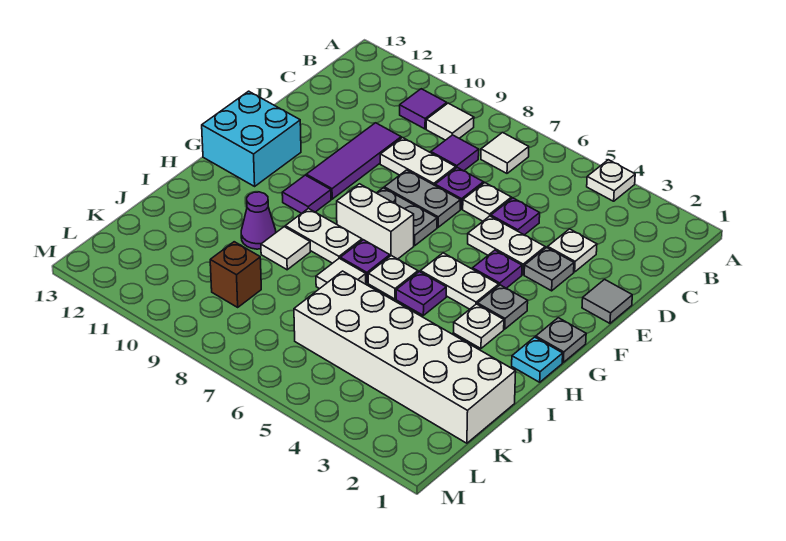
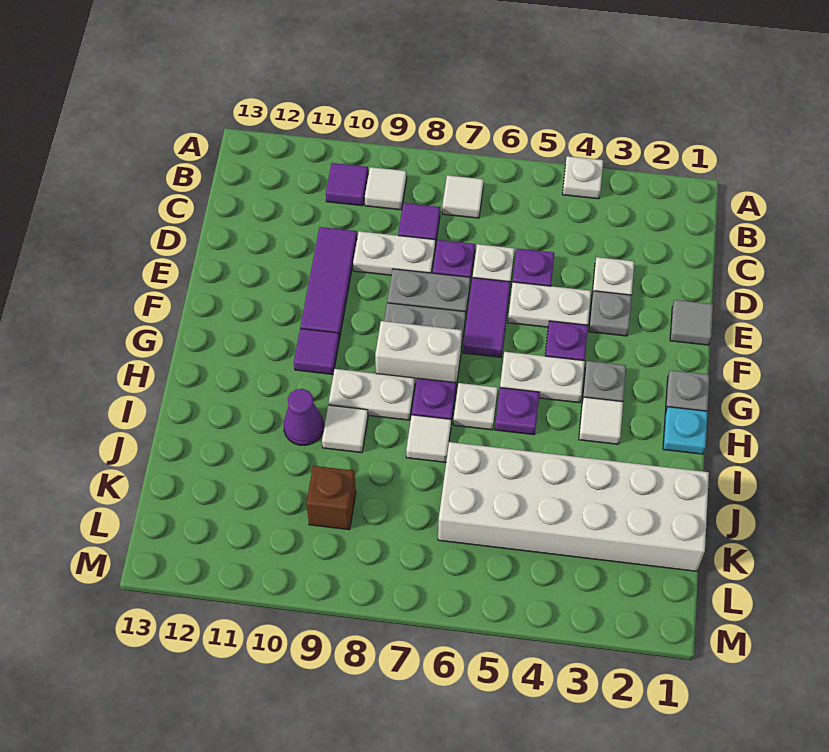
none -> purple 1x2 tile [463,278,511,357]
cyan 2x2 brick [202,91,301,186] -> none
white 1x1 plate [453,304,504,349] -> white 1x1 tile [579,397,623,444]

